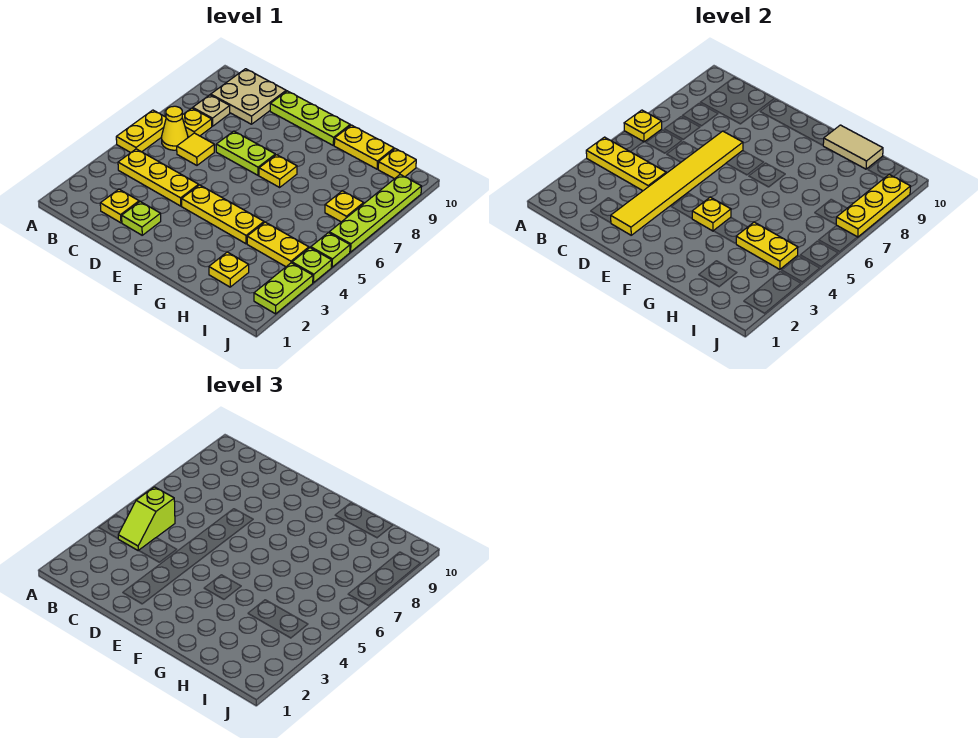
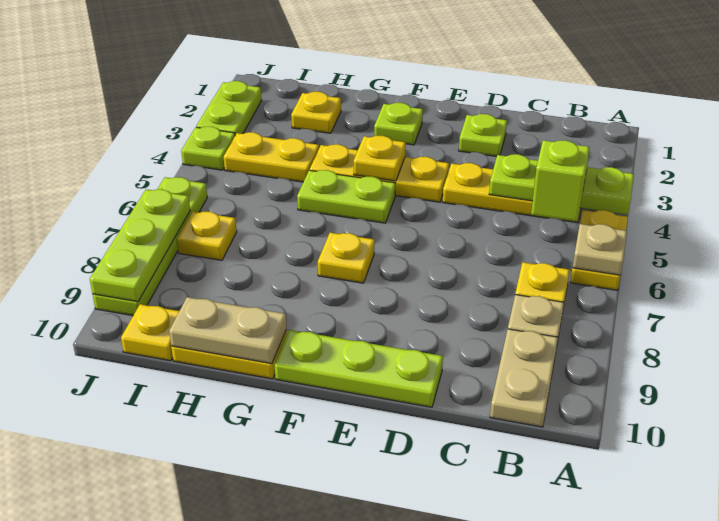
yellow 1x3 plate [586,137,666,191] -> lime 1x3 plate [489,154,634,215]
yellow 1x1 plate [624,110,662,142] -> tan 1x1 plate [573,224,627,275]
yellow 1x1 cone [162,106,188,150] -> none
tan 2x2 plate [211,69,286,124] -> tan 1x2 plate [490,329,558,427]
yellow 1x1 plate [100,189,139,223] -> none
yellow 1x1 tile [177,133,214,165] -> none
yellow 1x6 tile [611,131,743,235] -> none
lime 1x2 plate [216,131,275,175] -> lime 1x2 plate moved to [297,170,395,223]
tan 1x2 tile [823,125,883,169] -> tan 1x2 plate [169,297,287,364]
yellow 1x2 plate [736,222,798,269] -> none
lime 1x1 plate [311,233,350,267] -> lime 1x1 plate moved to [374,102,423,145]
yellow 1x3 plate [836,175,911,237] -> lime 1x3 plate [90,189,190,302]

